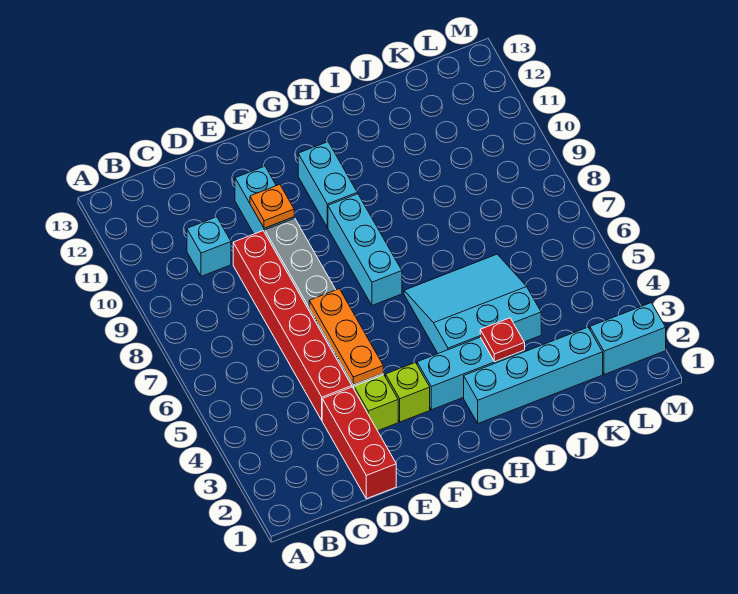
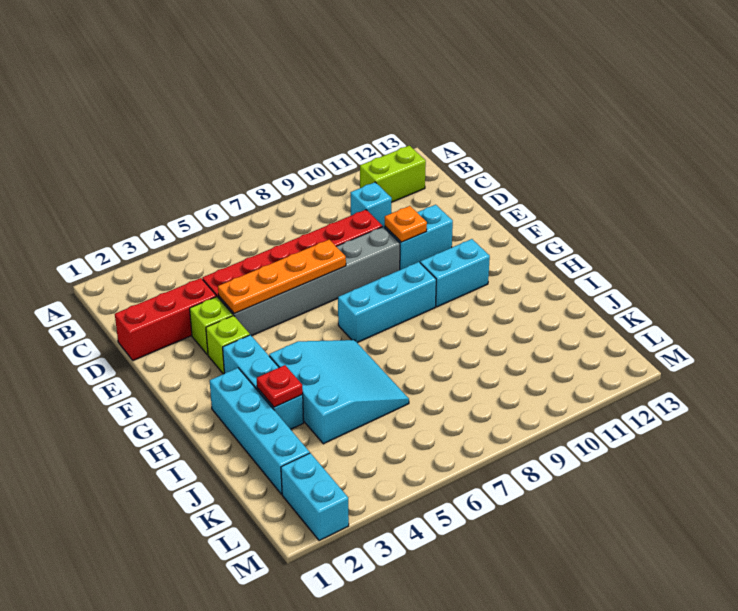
none -> lime 1x2 brick [360,146,426,202]
orange 1x3 plate [309,289,383,385] -> orange 1x4 plate [218,240,346,313]

